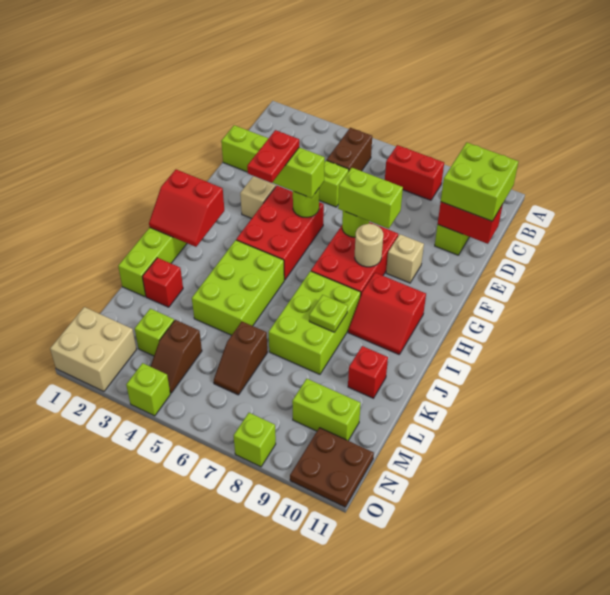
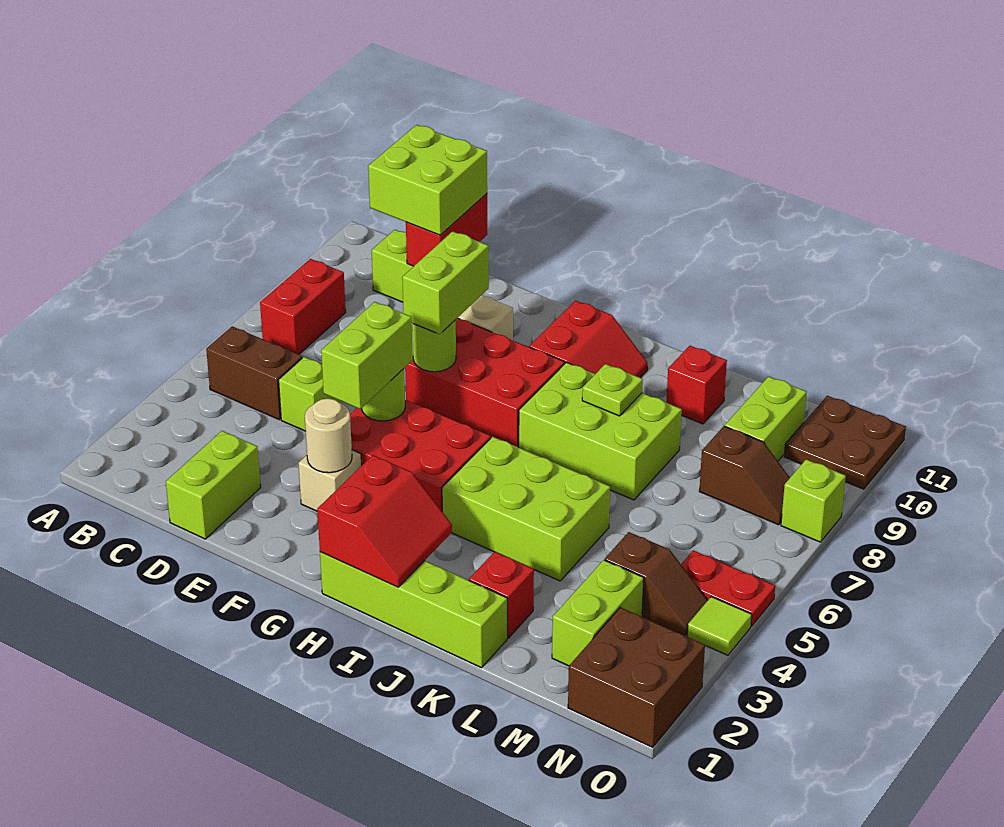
red 1x2 plate [247,130,299,183] -> red 1x2 plate moved to [681,550,775,626]
tan 1x1 round brick [355,224,383,267] -> tan 1x1 round brick moved to [305,398,352,473]
brown 1x2 slope [214,322,267,395] -> brown 1x2 slope moved to [699,426,790,525]
lime 1x1 brick [135,309,174,356] -> lime 1x2 brick [552,560,644,666]
tan 2x2 brick [50,307,137,391] -> brown 2x2 brick [568,607,705,747]
lime 1x1 brick [126,363,170,416] -> lime 1x1 tile [687,597,752,655]

